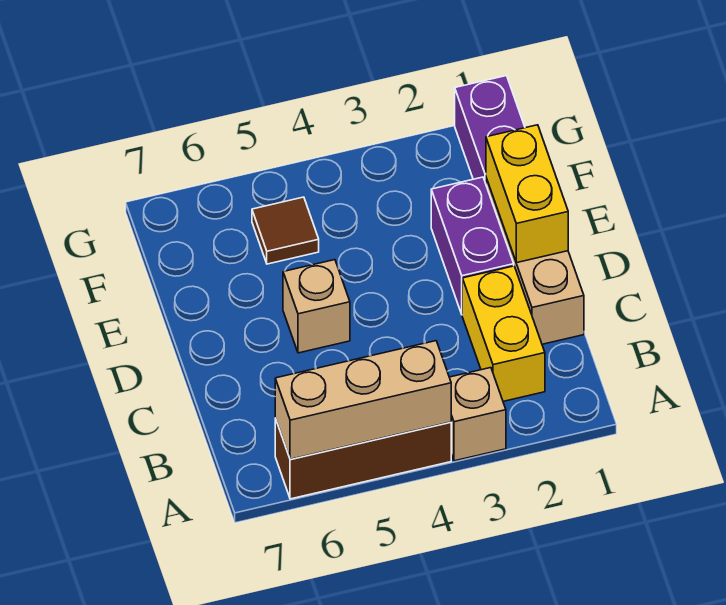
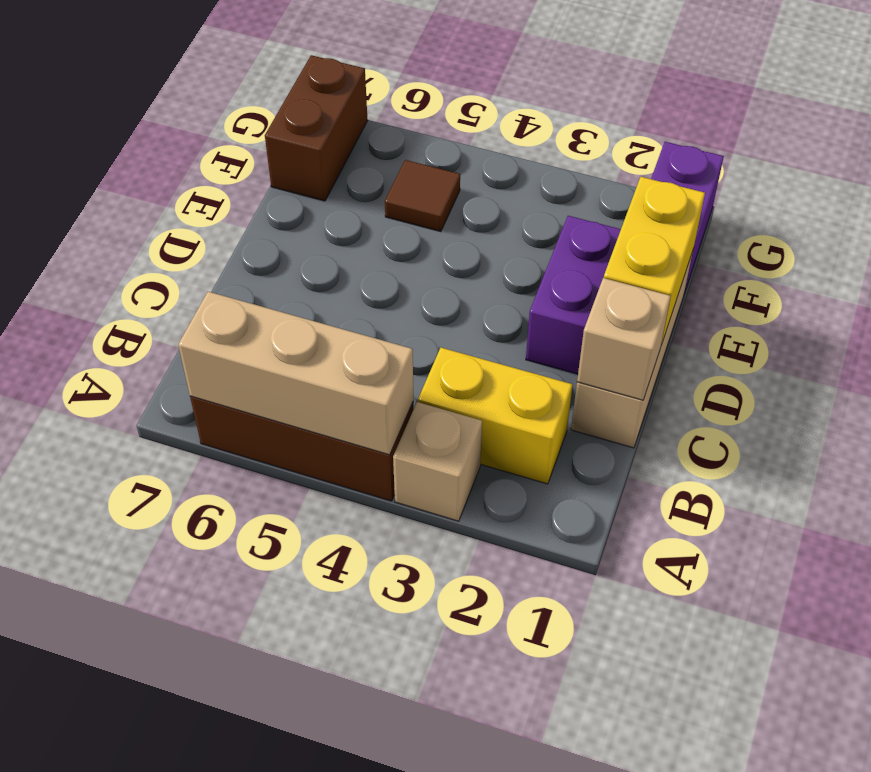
yellow 1x2 brick [462,266,545,401] -> yellow 1x2 brick turned to [418,348,573,484]
tan 1x1 brick [283,260,350,353] -> tan 1x1 brick moved to [577,278,671,400]
none -> brown 1x2 brick [265,55,368,201]

